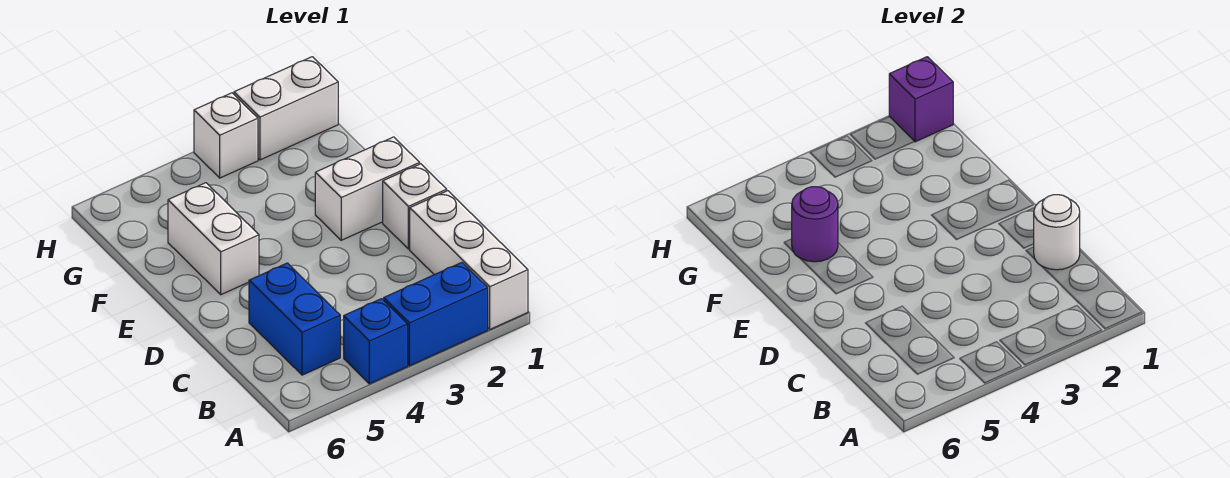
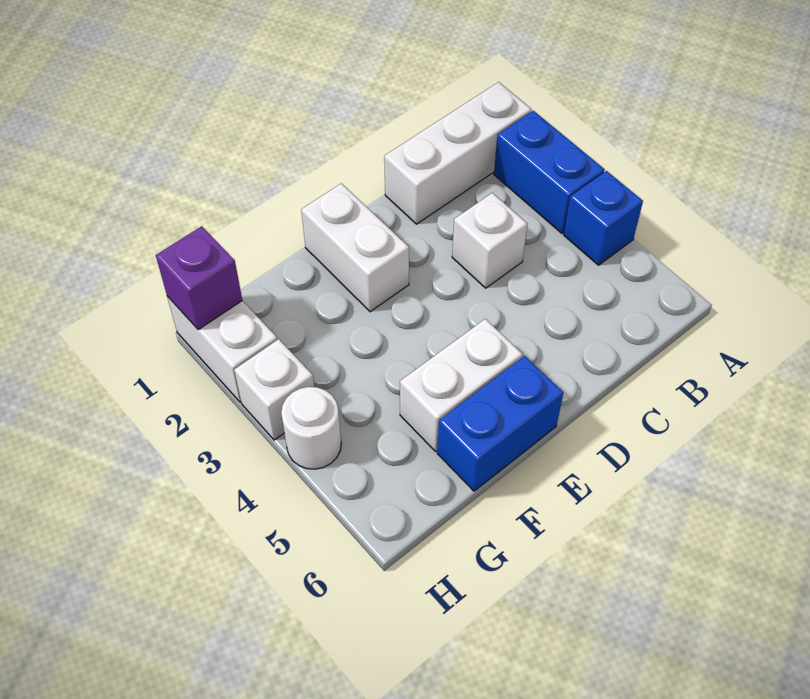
blue 1x2 brick [249,263,340,375] -> blue 1x2 brick moved to [437,356,563,491]
white 1x1 round brick [1034,195,1080,270] -> white 1x1 round brick moved to [281,387,341,469]
white 1x1 brick [383,164,447,249] -> white 1x1 brick moved to [452,193,527,288]
purple 1x1 round brick [792,187,838,262] -> none

